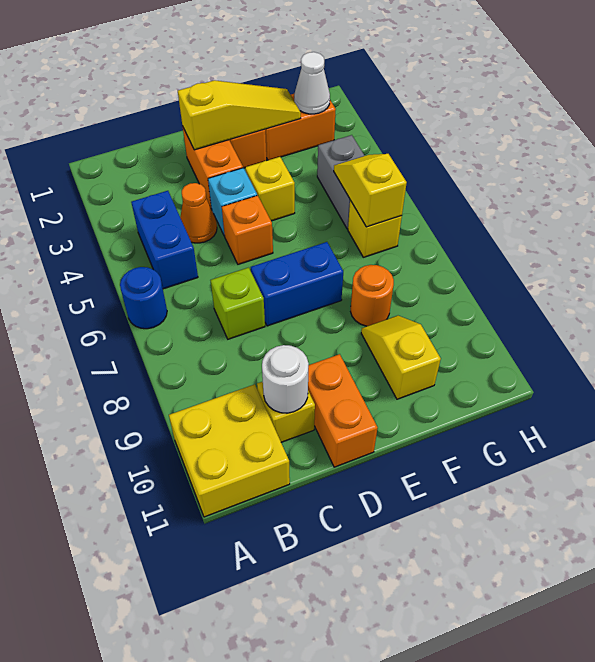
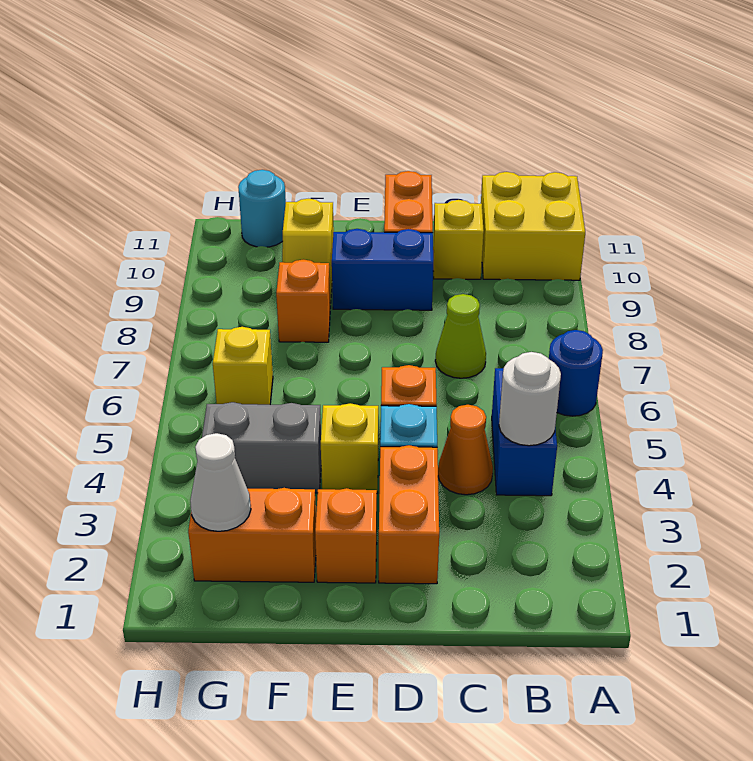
lime 1x1 brick [211,267,265,339] -> lime 1x1 cone [435,294,486,378]
white 1x1 round brick [262,345,309,413] -> white 1x1 round brick moved to [499,352,561,446]
yellow 1x3 slope [178,80,301,150] -> none
blue 1x2 brick [251,242,343,326] -> blue 1x2 brick moved to [332,229,433,310]
orange 1x1 round brick [351,265,394,326] -> orange 1x1 brick [276,260,330,342]
grey 1x2 brick [317,135,365,229] -> grey 1x2 brick turned to [202,402,321,493]
yellow 1x2 slope [334,154,407,227] -> none
none -> cyan 1x1 round brick [238,170,286,247]

